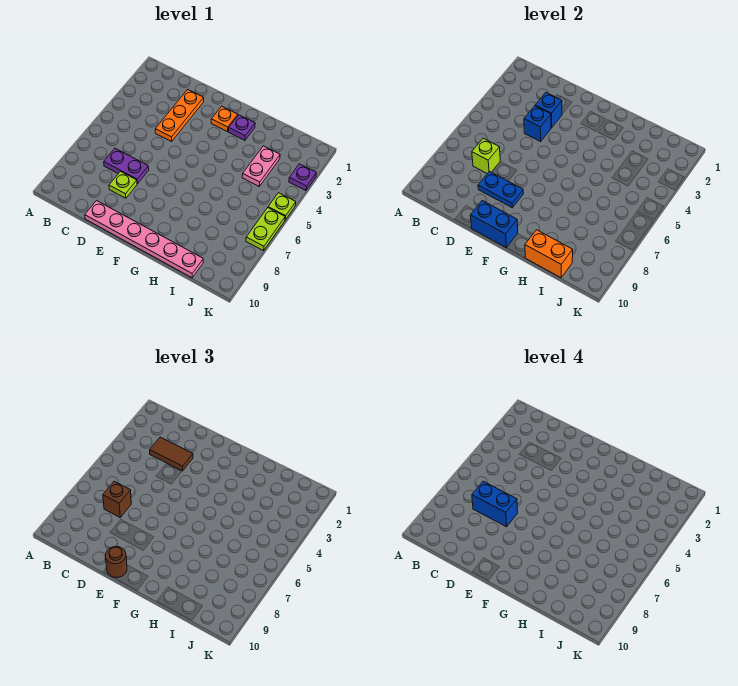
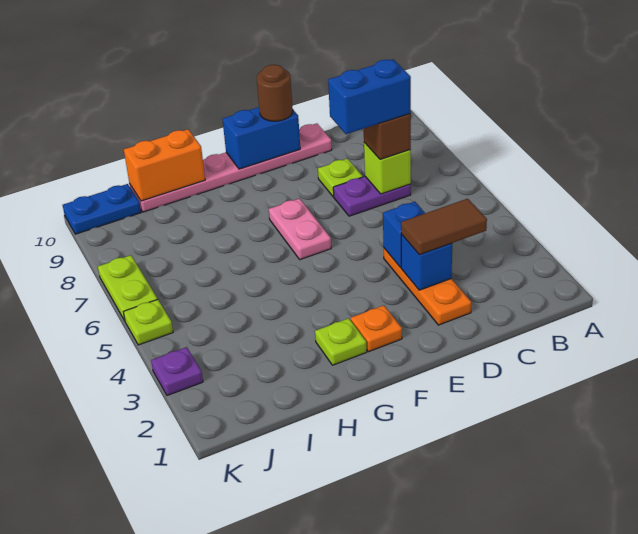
blue 1x2 plate [478,171,523,208] -> blue 1x2 plate moved to [63,184,141,234]
purple 1x1 plate [229,115,255,140] -> lime 1x1 plate [315,318,367,365]
pink 1x2 plate [242,146,280,186] -> pink 1x2 plate moved to [269,198,331,260]

